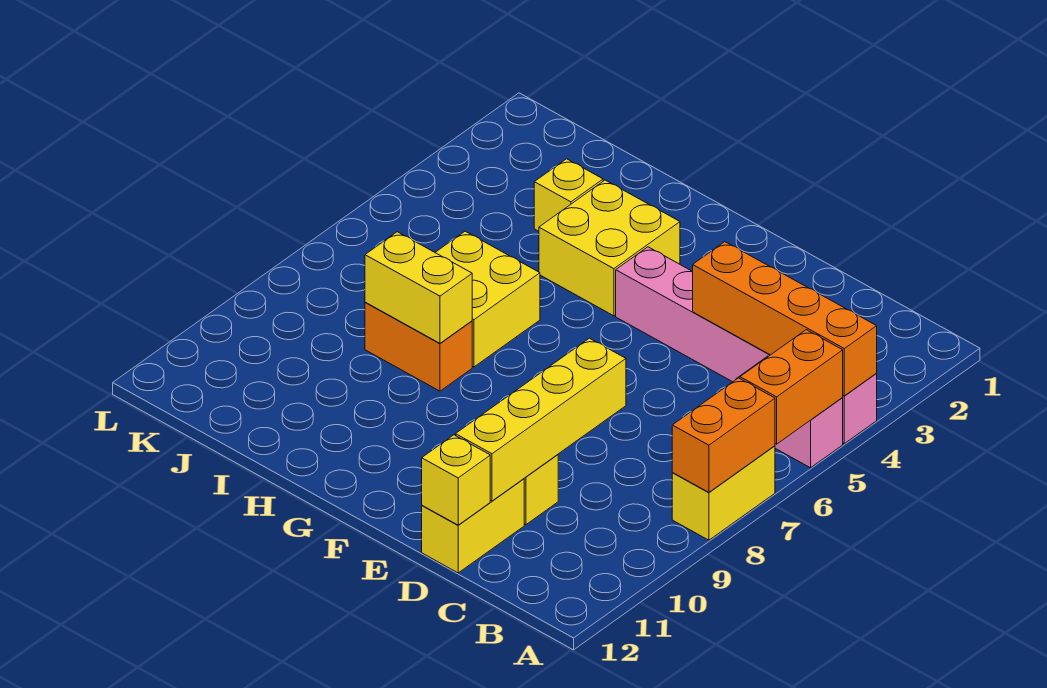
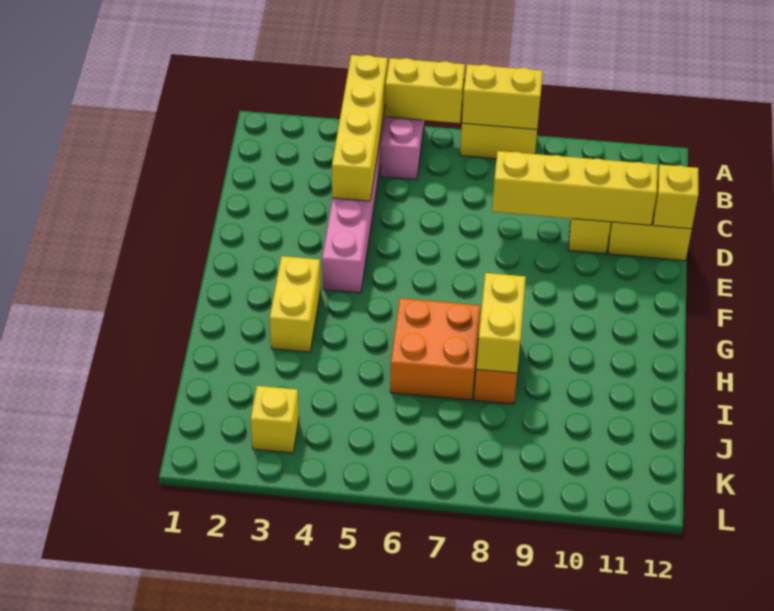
orange 1x4 brick [693,242,877,396] -> yellow 1x4 brick [332,55,388,201]
orange 1x2 brick [740,330,843,444] -> yellow 1x2 brick [385,58,465,123]
orange 1x2 brick [672,378,775,492] -> yellow 1x2 brick [462,64,543,130]
yellow 2x2 brick [539,180,680,316] -> yellow 1x2 brick [270,256,321,352]
yellow 2x2 brick [435,231,540,367] -> orange 2x2 brick [390,298,481,400]
yellow 1x1 brick [534,159,603,231] -> yellow 1x1 brick moved to [251,386,299,453]

